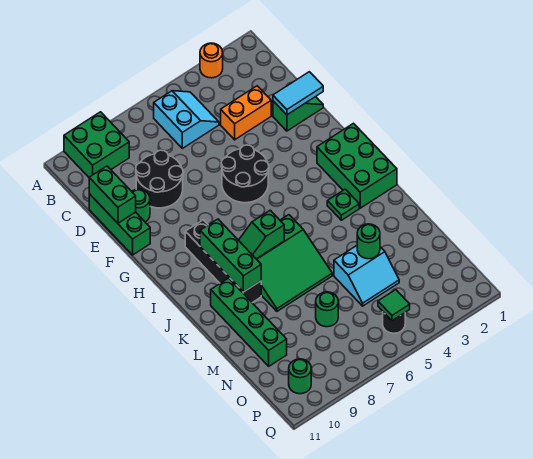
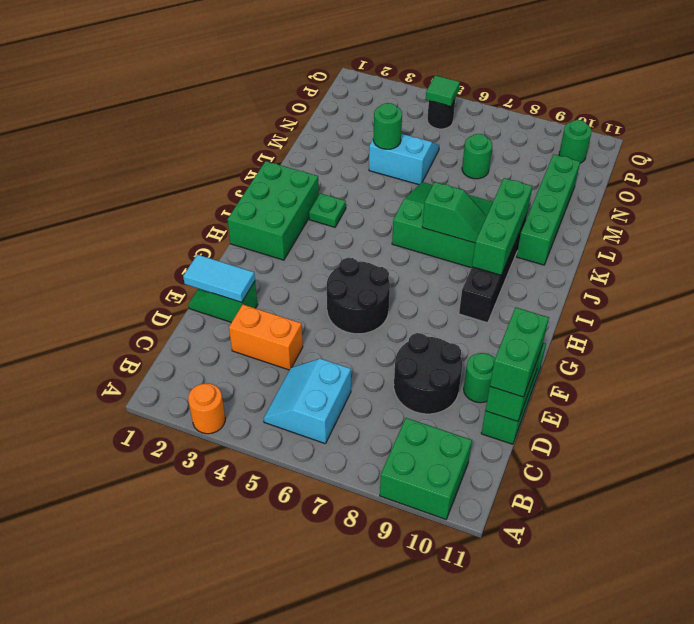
none -> green 1x2 brick [490,307,549,397]

